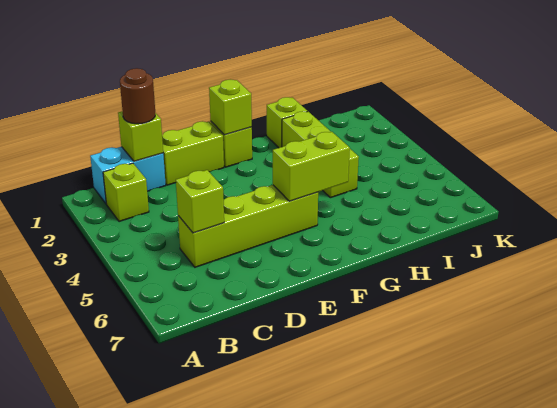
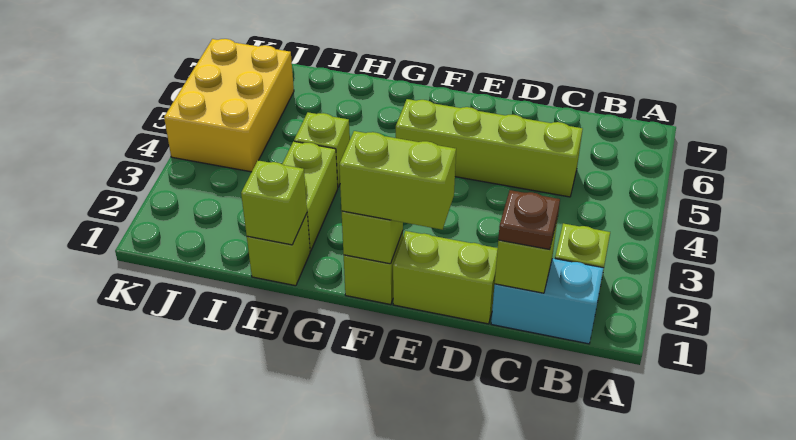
brown 1x1 round brick [120,68,155,124] -> brown 1x1 plate [498,190,560,249]
lime 1x1 brick [176,170,224,233] -> lime 1x1 brick moved to [241,160,307,245]
lime 1x2 brick [273,132,350,201] -> lime 1x2 brick moved to [339,131,456,230]
none -> yellow 2x3 brick [164,39,294,172]

